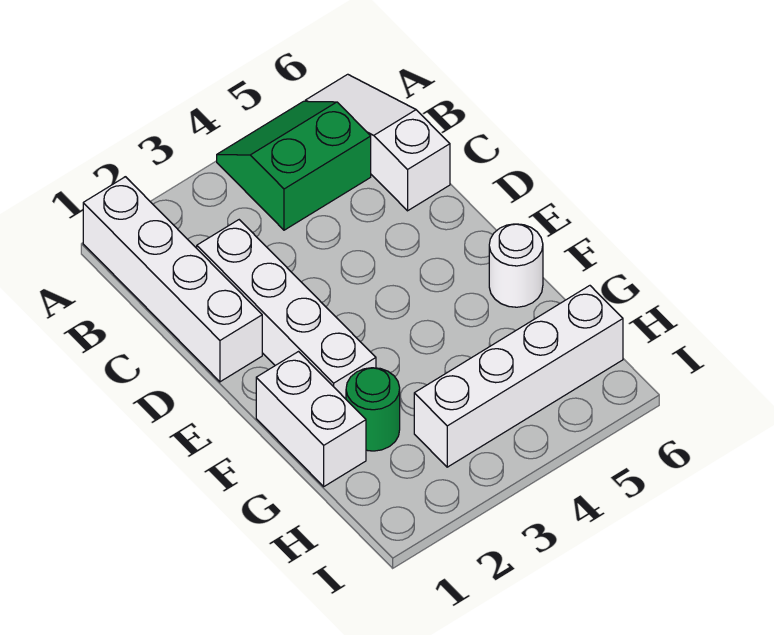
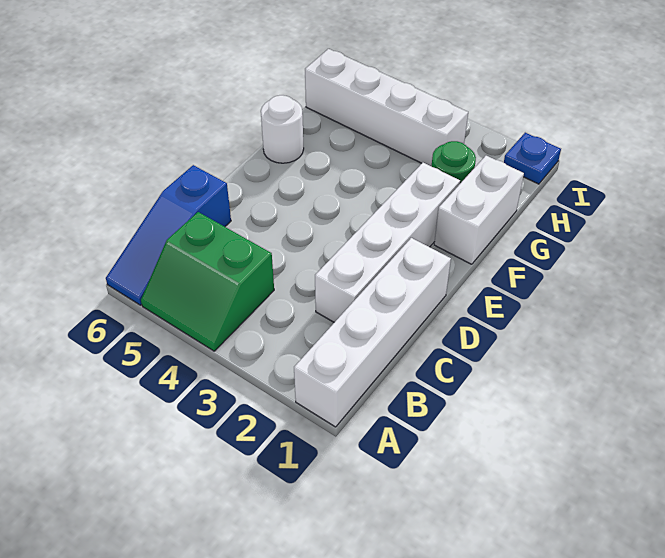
white 1x3 slope [305,74,450,211] -> blue 1x3 slope [106,165,231,305]
none -> blue 1x1 plate [504,133,561,184]

